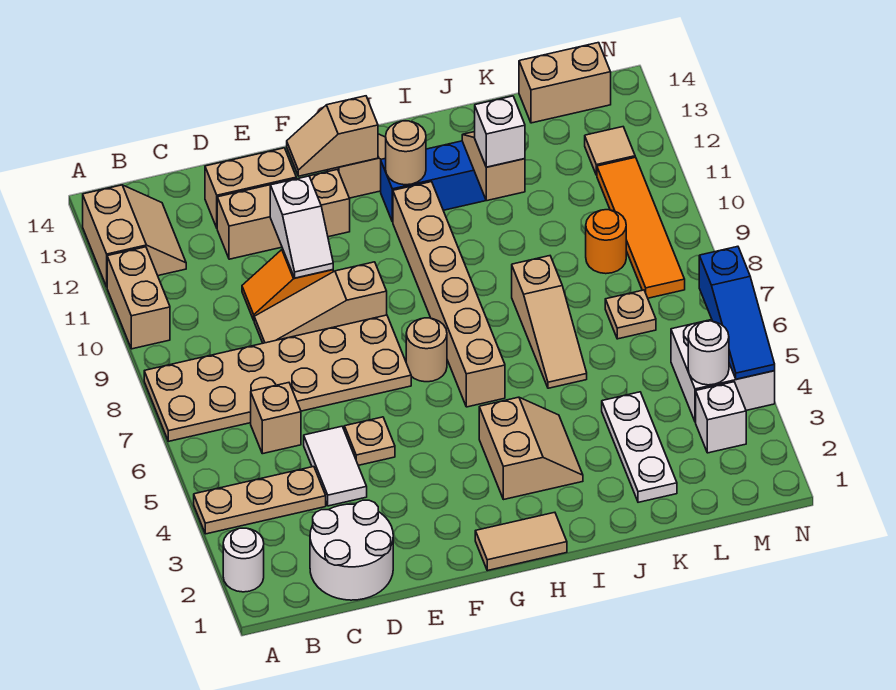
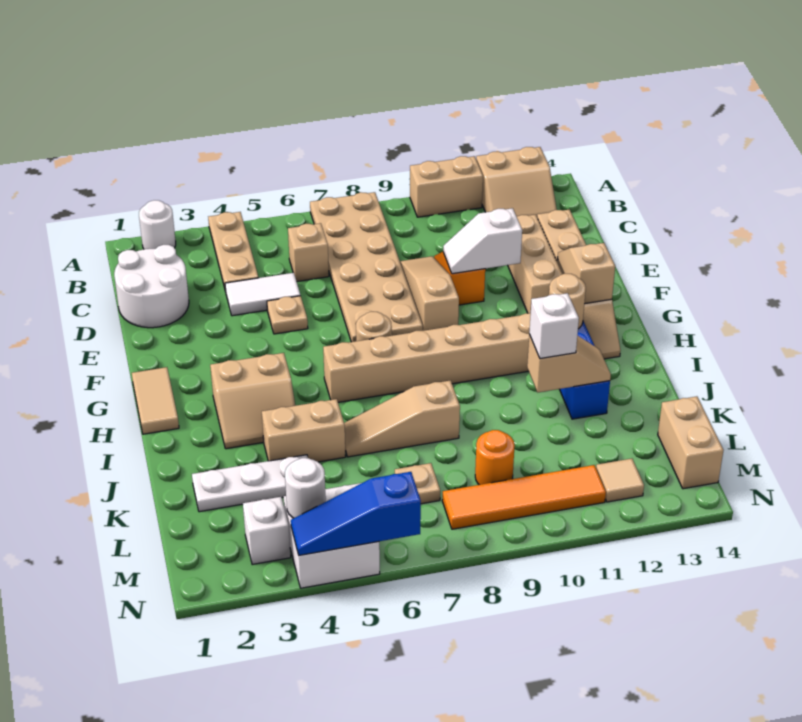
none -> tan 1x2 brick [262,399,346,462]

